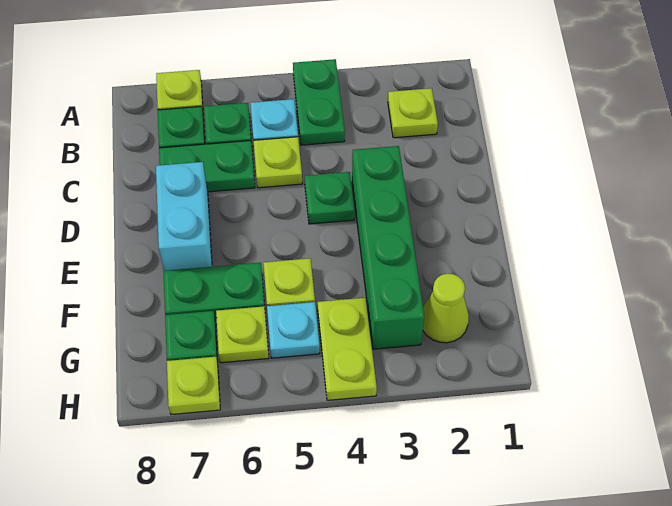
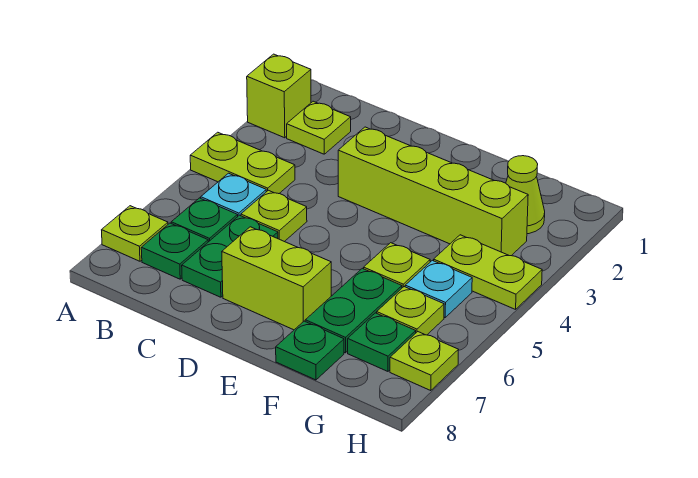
none -> lime 1x1 brick [247,54,311,138]
green 1x2 plate [293,59,345,145] -> lime 1x2 plate [190,132,295,194]
green 1x4 brick [352,146,424,349] -> lime 1x4 brick [338,127,528,256]
green 1x1 plate [305,172,355,224] -> green 1x1 plate moved to [276,321,344,380]
cyan 1x2 brick [156,162,212,271] -> lime 1x2 brick [222,227,331,330]

